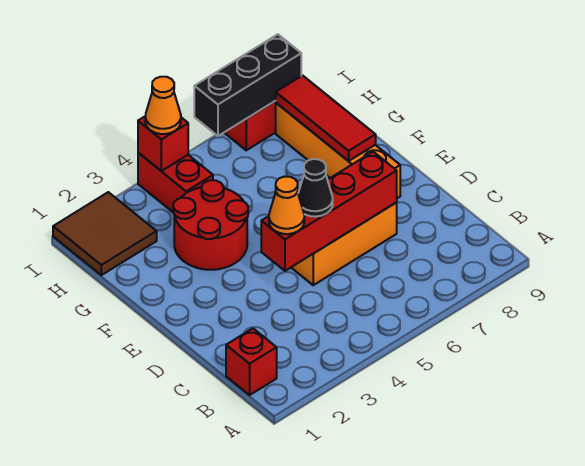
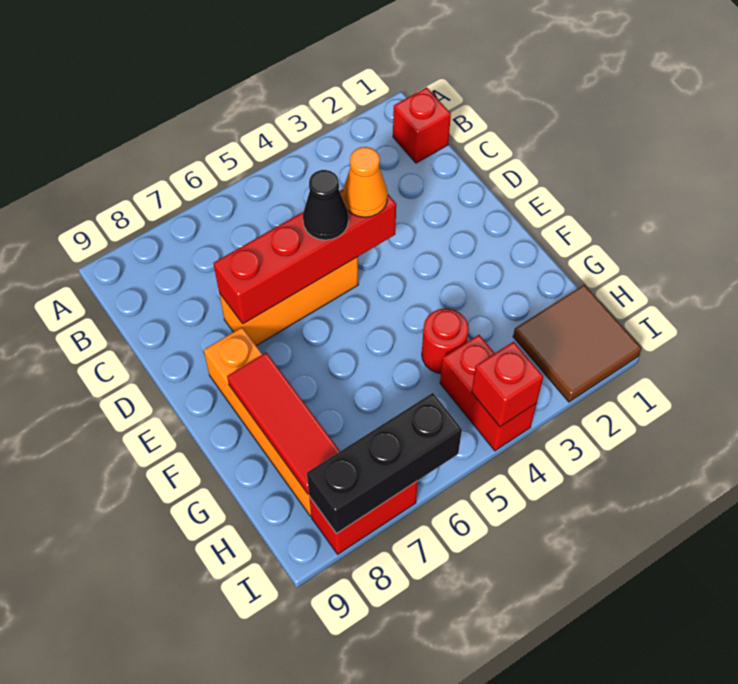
red 2x2 round brick [173,180,248,270] -> red 1x1 round brick [422,309,469,373]
orange 1x1 cone [145,77,181,134] -> none

